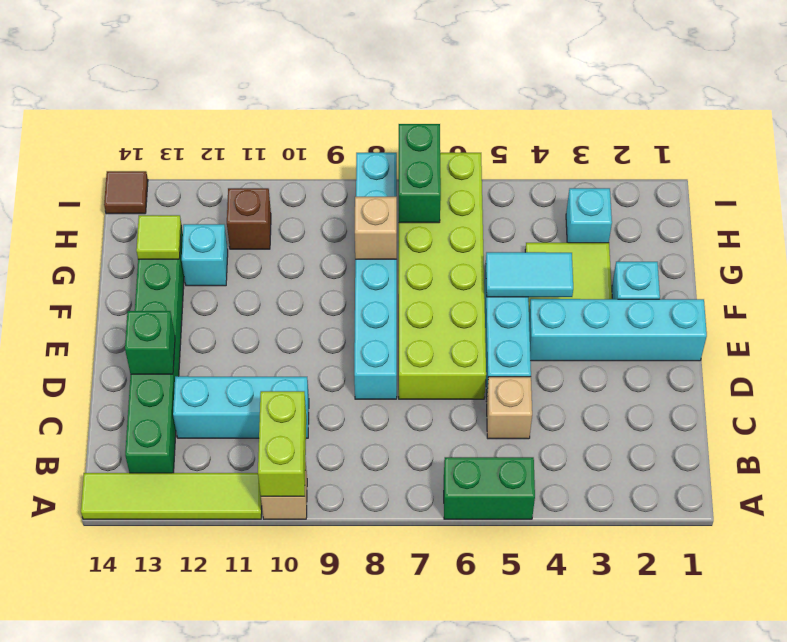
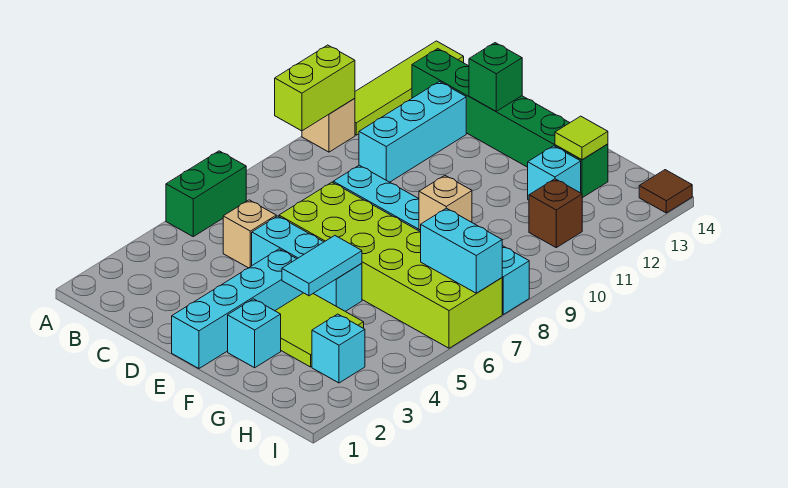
lime 1x2 brick [258,391,306,496] -> lime 1x2 brick turned to [275,45,355,131]
green 1x2 brick [399,124,441,223] -> cyan 1x2 brick [421,208,502,293]

